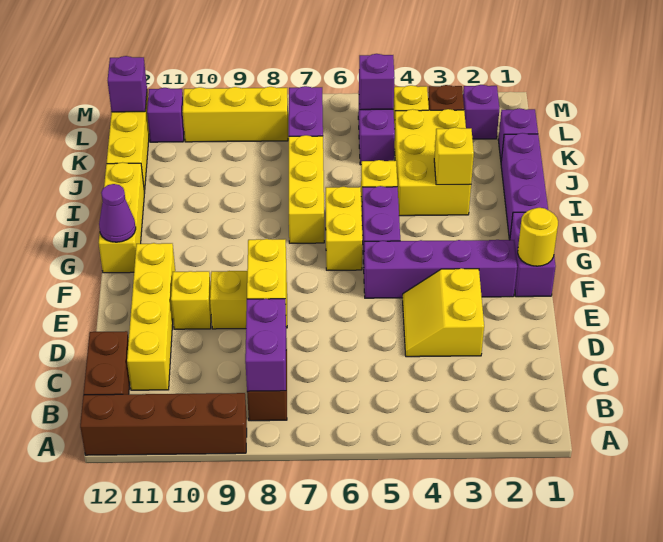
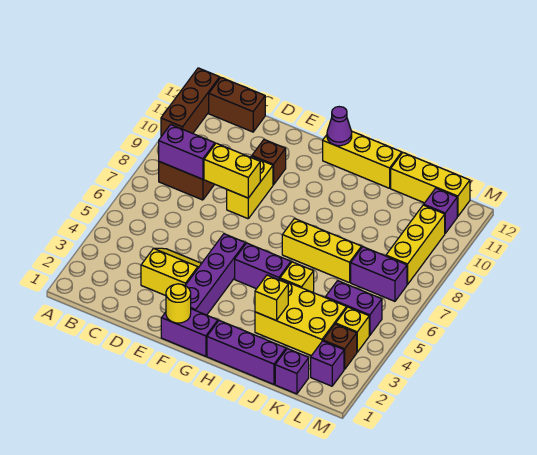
brown 1x4 brick [80,393,247,455] -> brown 1x3 brick [161,68,220,137]
yellow 1x4 brick [127,243,175,390] -> none
yellow 1x1 brick [171,271,211,329] -> brown 1x1 brick [252,140,286,185]
yellow 1x2 brick [326,187,362,270] -> none
purple 1x1 brick [359,54,395,110] -> none
purple 1x1 brick [108,56,147,112] -> none

